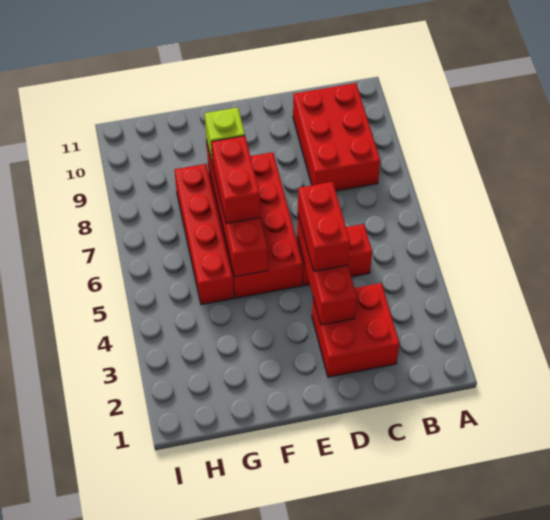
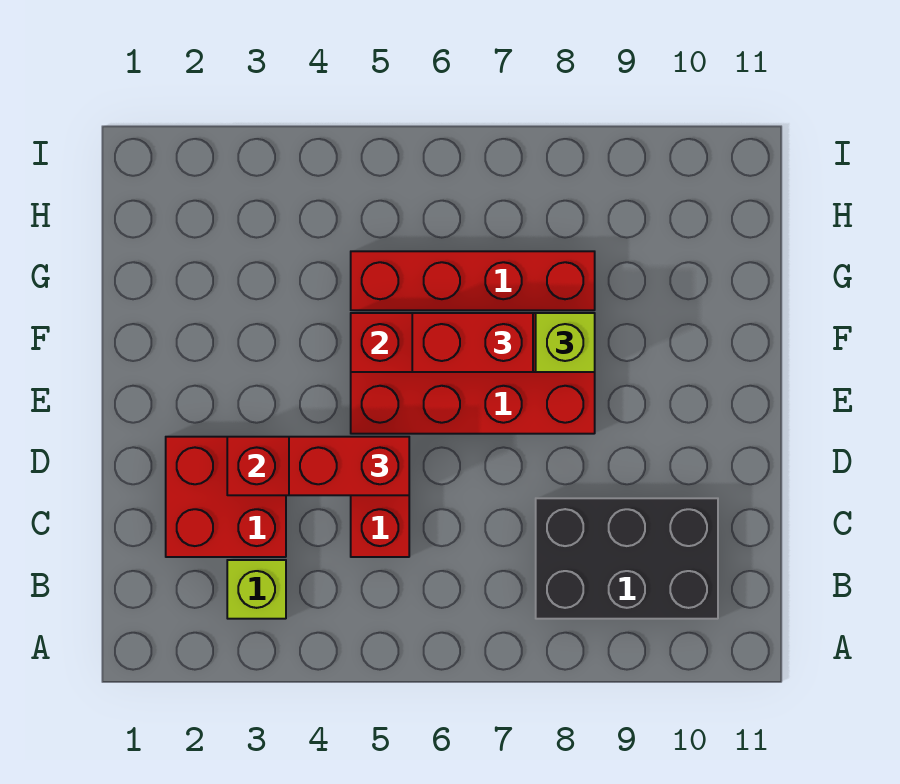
none -> lime 1x1 brick [227,560,286,619]
red 2x3 brick [293,83,380,191] -> black 2x3 brick [536,498,718,619]

